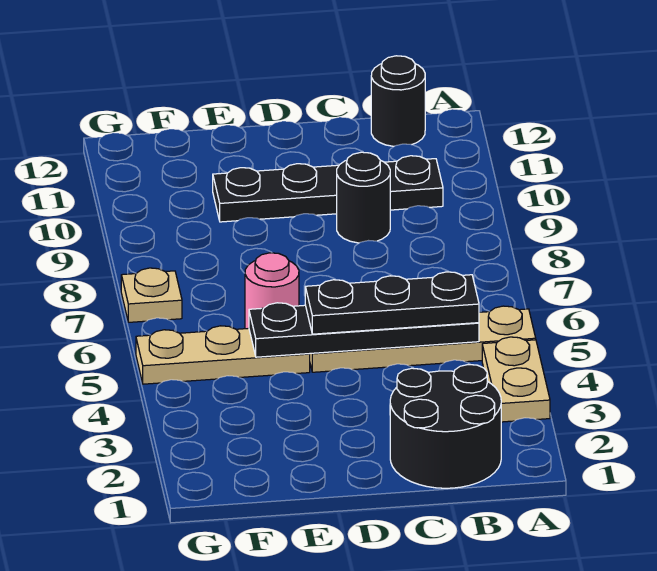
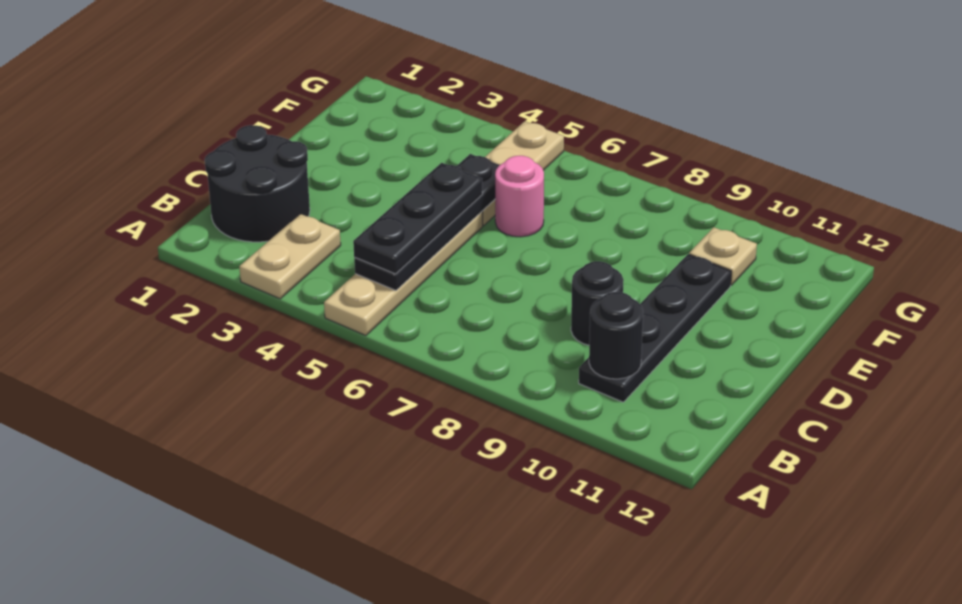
tan 1x2 plate [482,337,550,422] -> tan 1x2 plate turned to [239,214,341,299]
black 1x1 round brick [371,56,425,146] -> black 1x1 round brick moved to [589,292,643,379]
tan 1x1 plate [121,268,182,322] -> tan 1x1 plate moved to [689,227,757,285]

